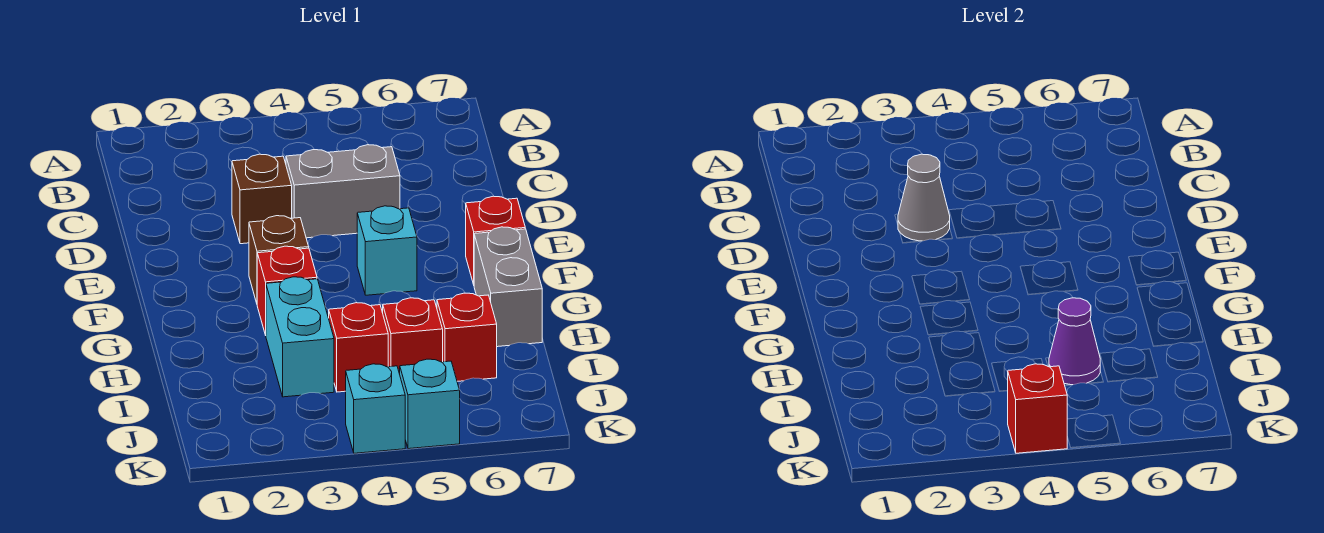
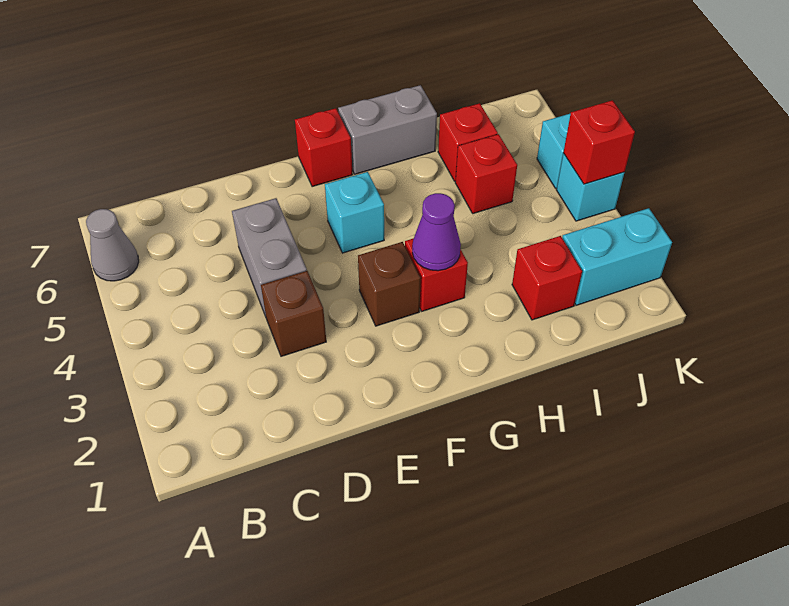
grey 1x1 cone [898,154,950,241] -> grey 1x1 cone moved to [86,209,139,281]
cyan 1x2 brick [266,277,334,397] -> cyan 1x2 brick moved to [562,208,672,305]
red 1x1 brick [329,303,388,392] -> red 1x1 brick moved to [512,236,582,320]
purple 1x1 cone [1049,298,1100,385] -> purple 1x1 cone moved to [412,193,461,271]

